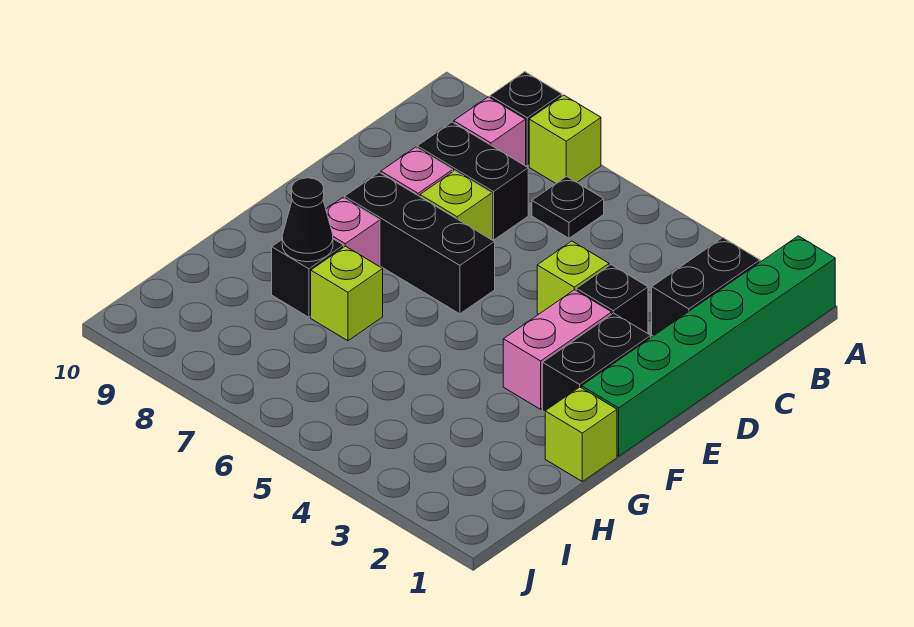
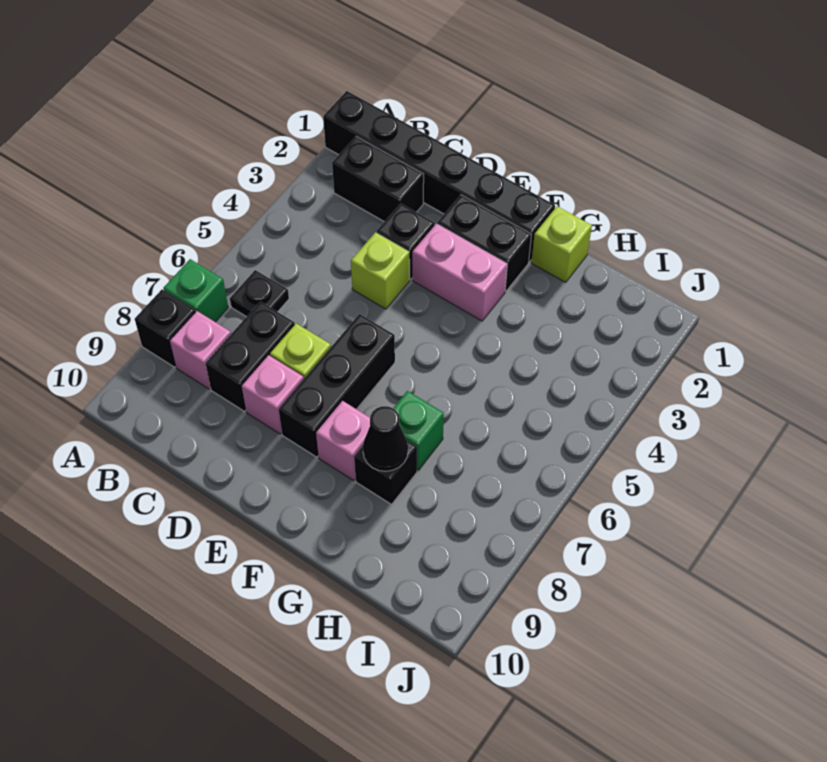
green 1x6 brick [582,236,835,456] -> black 1x6 brick [323,91,555,262]
lime 1x1 brick [529,95,601,183] -> green 1x1 brick [163,259,228,322]
lime 1x1 brick [311,246,383,341] -> green 1x1 brick [393,391,444,470]

